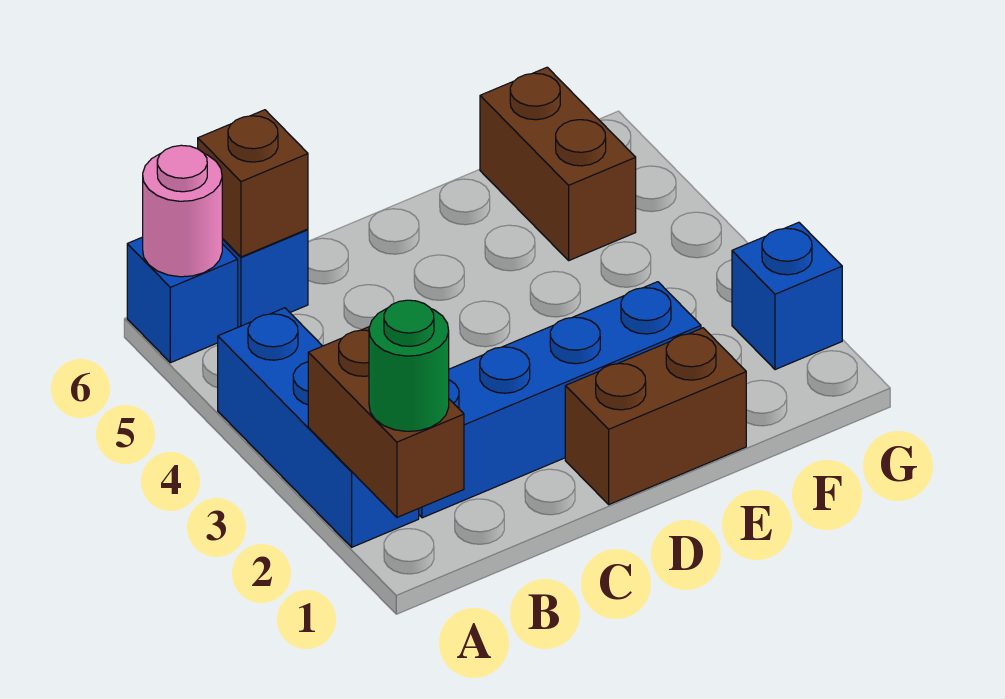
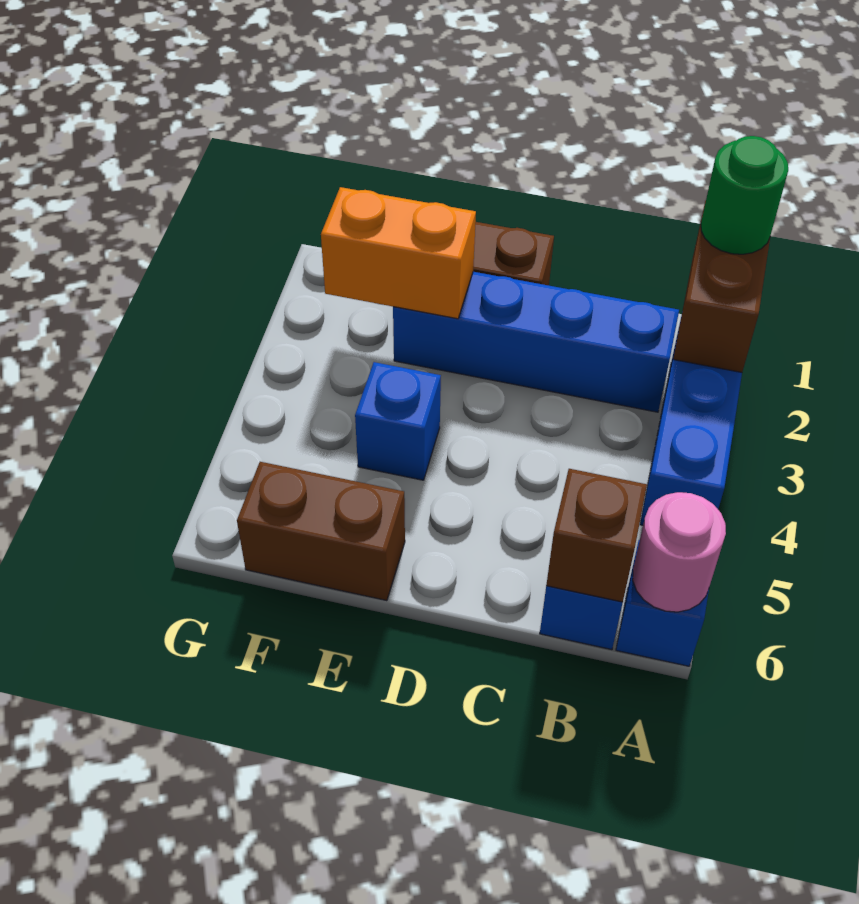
none -> orange 1x2 brick [321,187,476,319]
brown 1x2 brick [480,67,636,260] -> brown 1x2 brick turned to [237,462,405,601]
blue 1x1 brick [732,222,842,370] -> blue 1x1 brick moved to [355,362,441,480]

